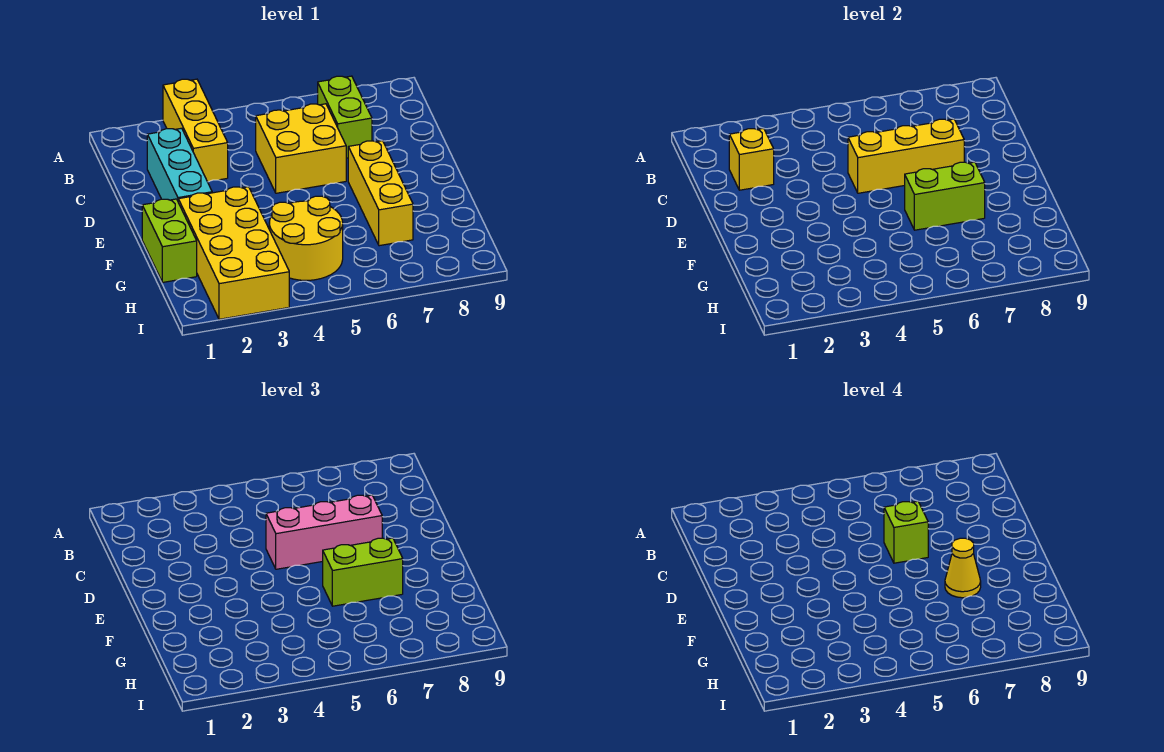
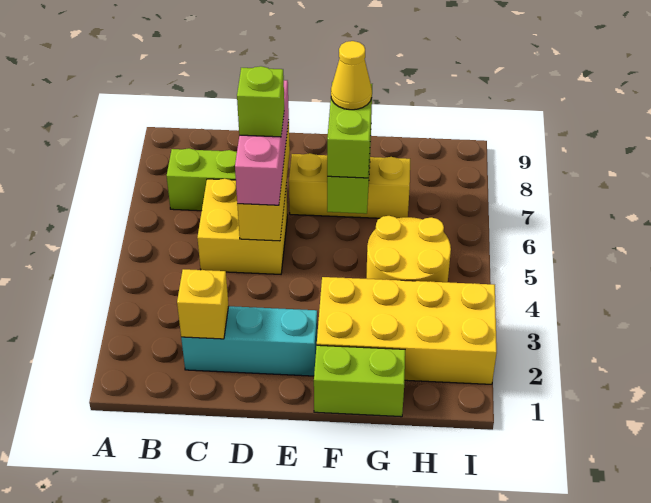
yellow 1x3 brick [163,79,228,182] -> none

